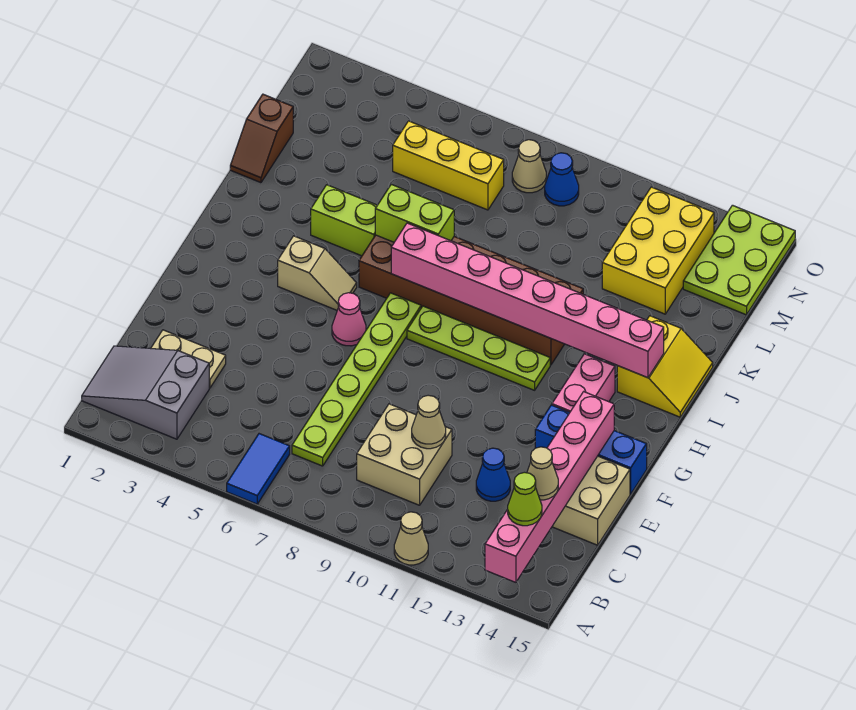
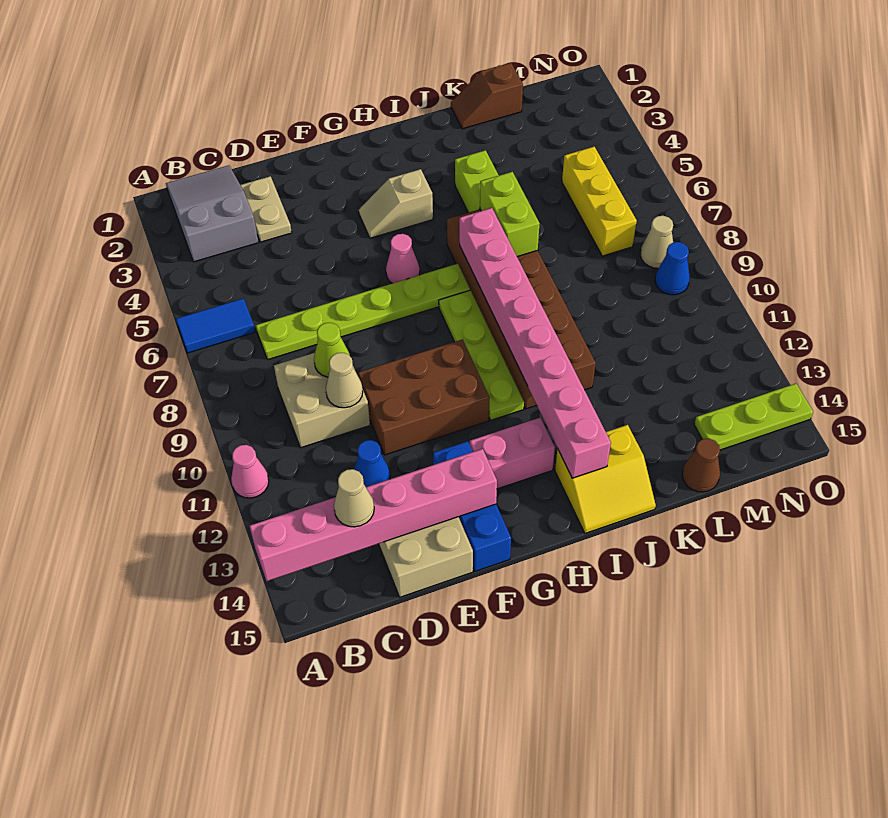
tan 1x1 cone [394,512,428,565] -> pink 1x1 cone [231,445,269,498]
lime 1x1 cone [508,472,542,526] -> lime 1x1 cone moved to [314,323,350,377]
none -> brown 2x3 brick [358,339,490,455]
tan 1x2 slope [278,236,357,310] -> tan 1x2 slope turned to [359,169,433,238]
yellow 2x3 brick [602,187,714,314] -> none
none -> brown 1x1 cone [682,439,720,492]
lime 2x3 plate [683,205,795,315] -> lime 1x3 plate [694,384,813,450]

